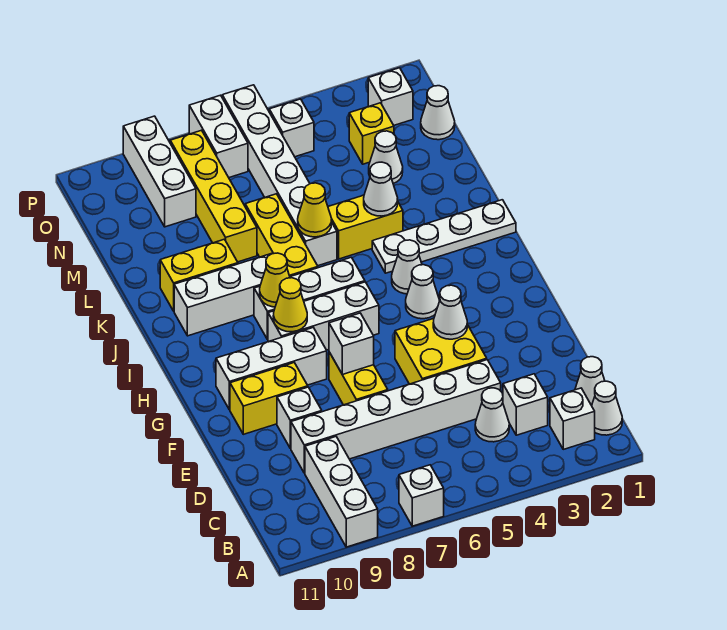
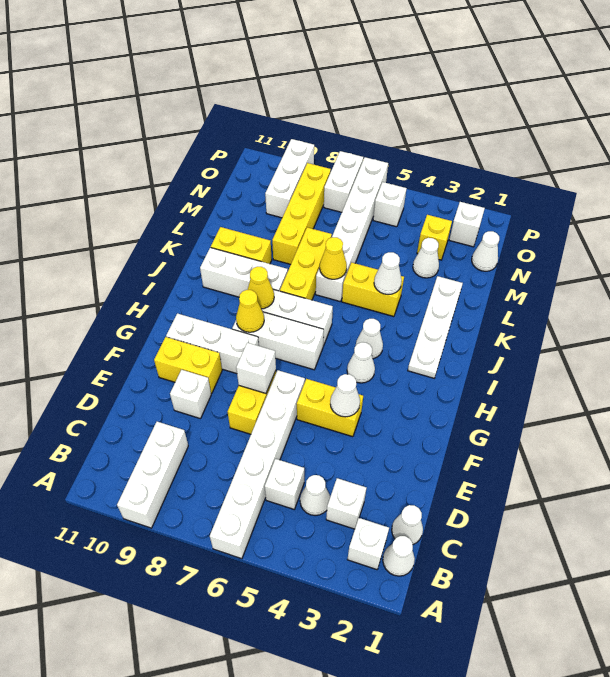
white 1x1 brick [399,465,444,526] -> white 1x1 brick moved to [265,459,304,509]
white 1x6 brick [291,360,501,473] -> white 1x6 brick turned to [210,370,305,559]
yellow 2x2 brick [395,318,487,384] -> yellow 1x2 brick [297,379,363,437]
white 1x4 plate [372,200,516,273] -> white 1x4 plate turned to [408,276,463,378]

